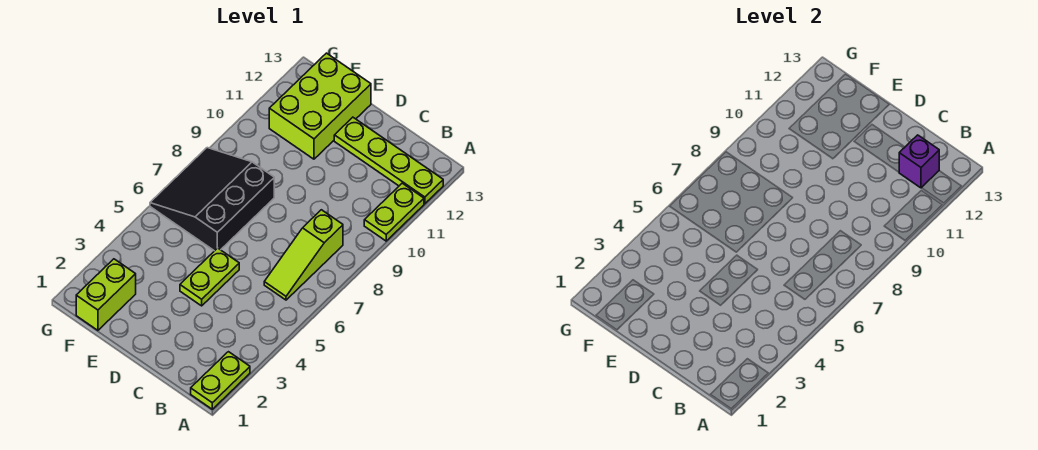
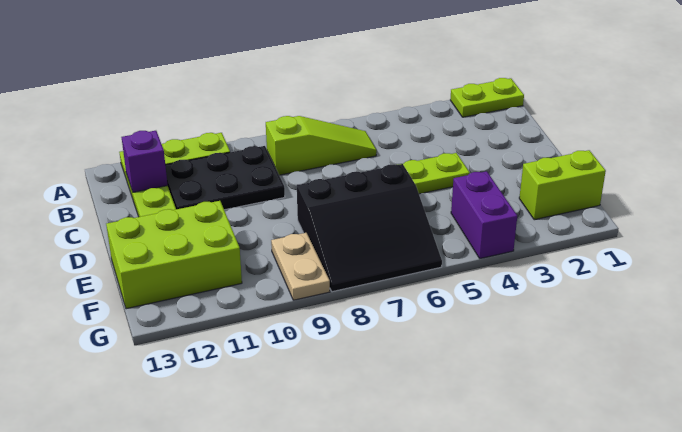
none -> black 2x3 plate [165,146,285,210]
none -> purple 1x2 brick [451,171,517,259]
none -> tan 1x2 plate [271,233,330,300]

